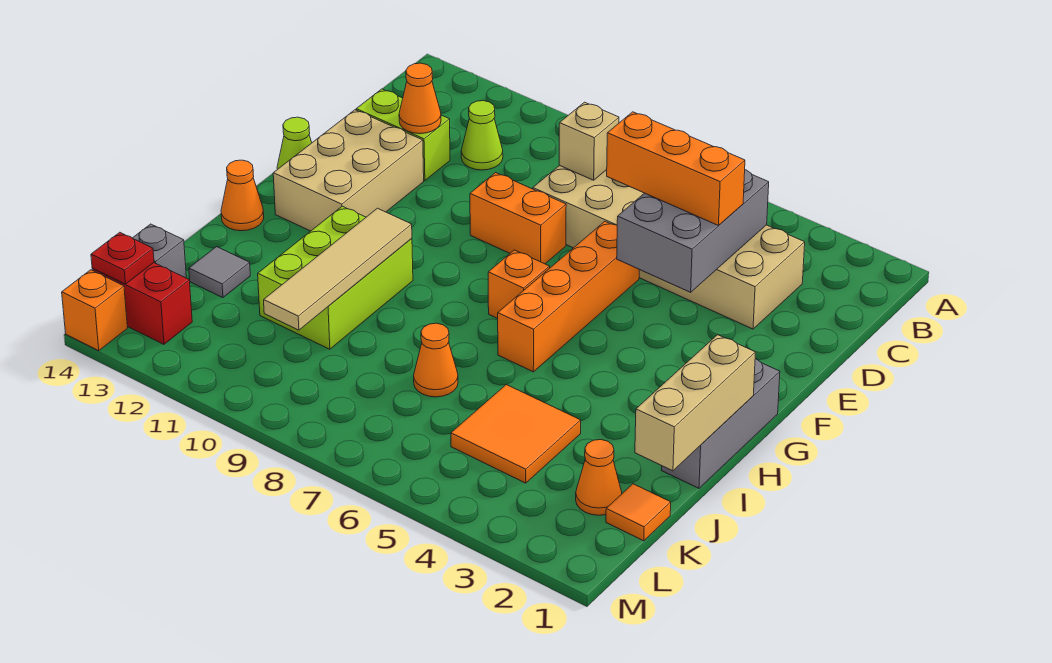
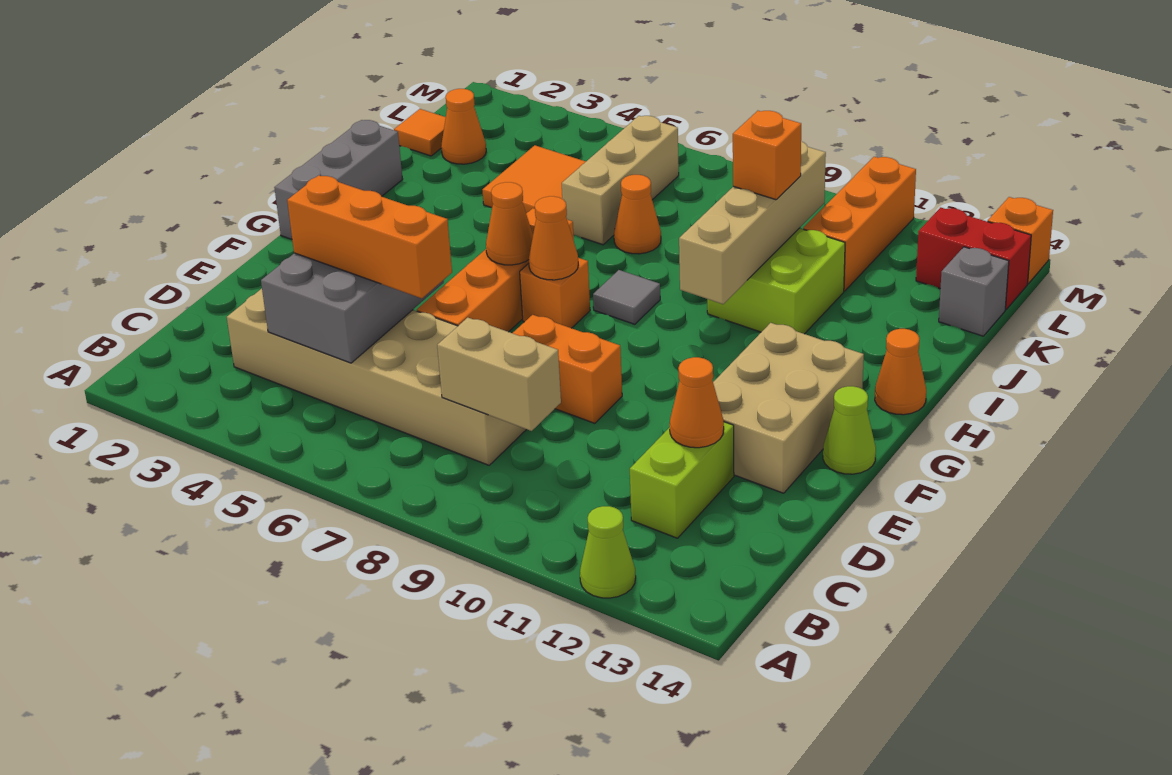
tan 1x1 brick [559,102,619,180] -> tan 1x2 brick [437,318,561,431]
lime 1x1 cone [461,101,503,170] -> lime 1x1 cone moved to [580,506,636,598]
lime 1x2 brick [356,89,450,181] -> lime 1x2 brick turned to [630,422,734,538]
none -> orange 1x1 cone [486,182,533,265]
none -> orange 1x1 cone [529,196,578,280]
tan 1x3 brick [635,335,755,471] -> tan 1x3 brick moved to [562,116,679,245]
lime 2x3 brick [258,206,413,349] -> lime 2x2 brick [707,228,845,334]
tan 1x4 tile [264,208,412,330] -> tan 1x4 brick [679,141,826,304]
none -> orange 1x1 brick [733,111,801,200]
grey 1x1 tile [189,247,250,298] -> grey 1x1 tile moved to [593,270,660,324]
none -> orange 1x3 brick [803,157,916,291]
red 1x1 plate [91,232,154,284] -> none

